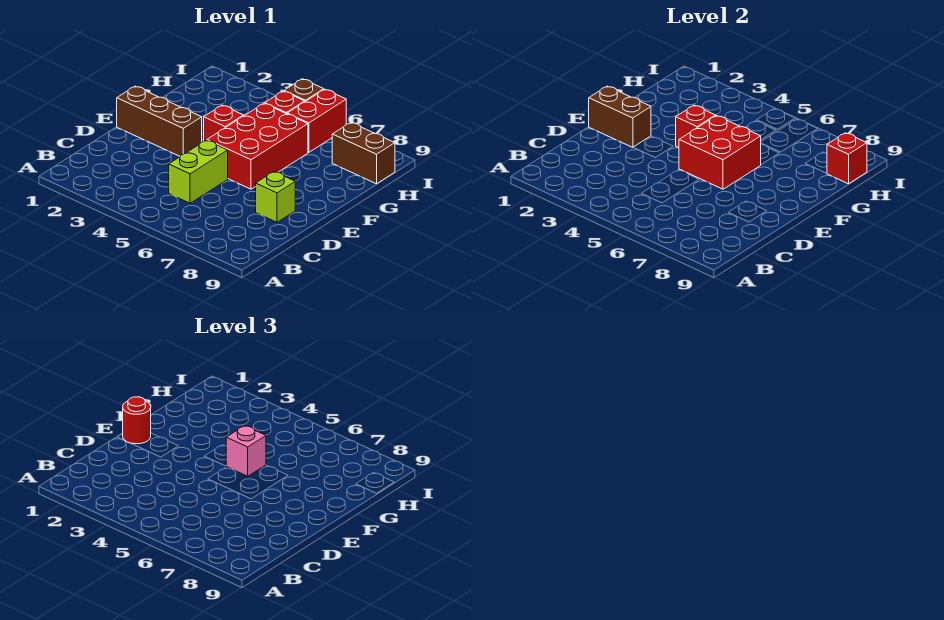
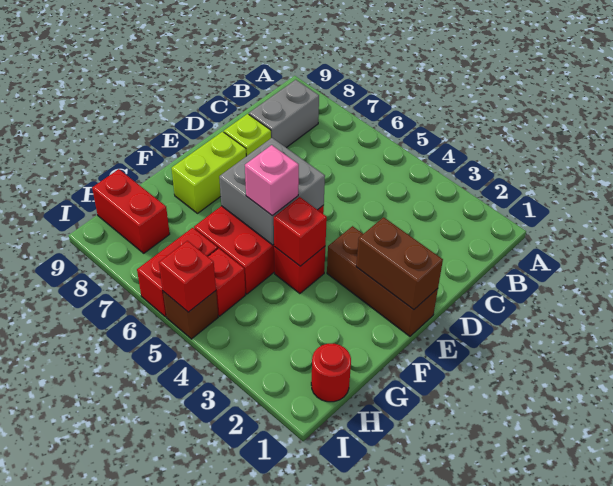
none -> grey 1x2 brick [249,80,319,148]
lime 1x2 brick [169,140,228,203] -> lime 1x2 brick moved to [172,132,246,213]
red 1x1 round brick [123,397,151,444] -> red 1x1 round brick moved to [311,344,351,402]
red 2x2 brick [679,116,761,189] -> grey 2x2 brick [219,138,325,245]
brown 1x2 brick [332,123,395,184] -> red 1x2 brick [92,169,170,253]
red 1x1 brick [827,133,867,184] -> red 1x1 brick moved to [159,241,216,312]

